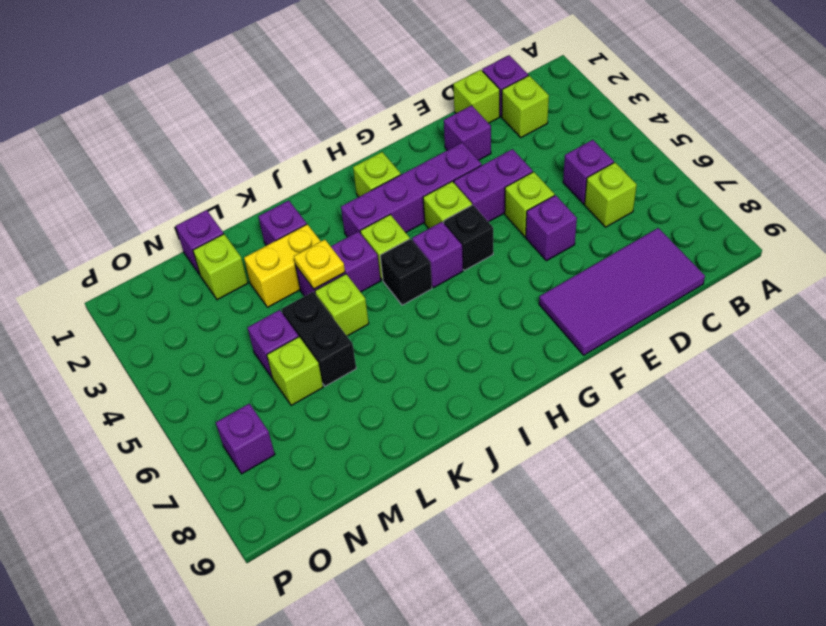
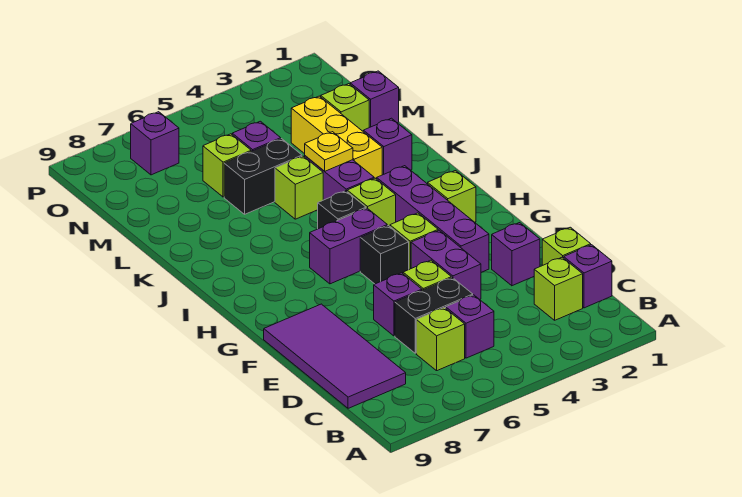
none -> black 1x2 brick [395,278,473,353]
purple 1x1 brick [412,222,463,288] -> purple 1x2 brick [310,208,387,284]
yellow 1x2 brick [244,224,321,307] -> yellow 1x3 brick [291,96,382,179]

